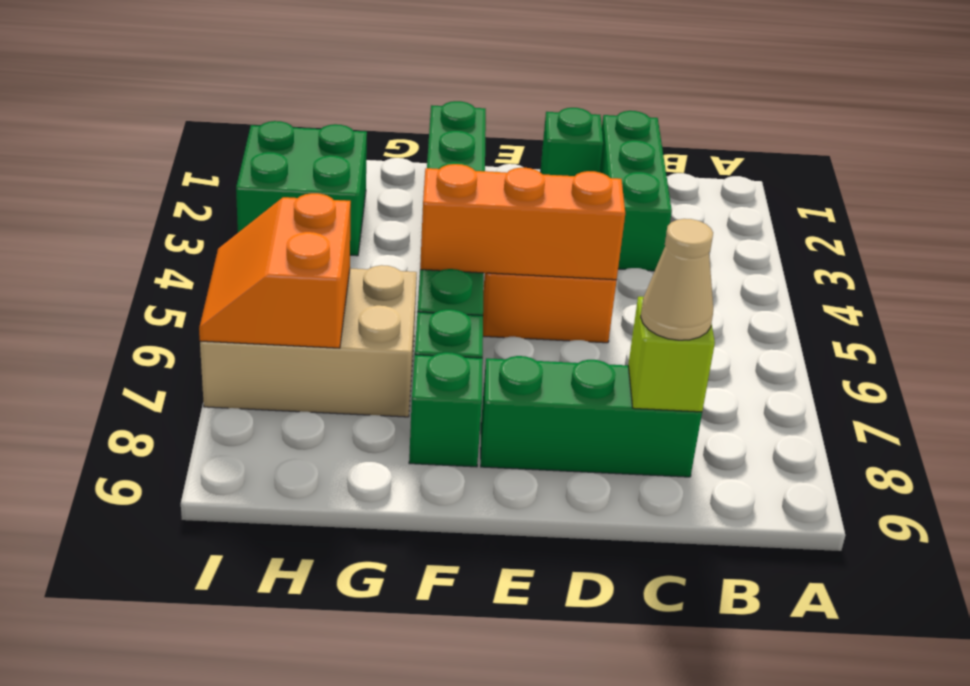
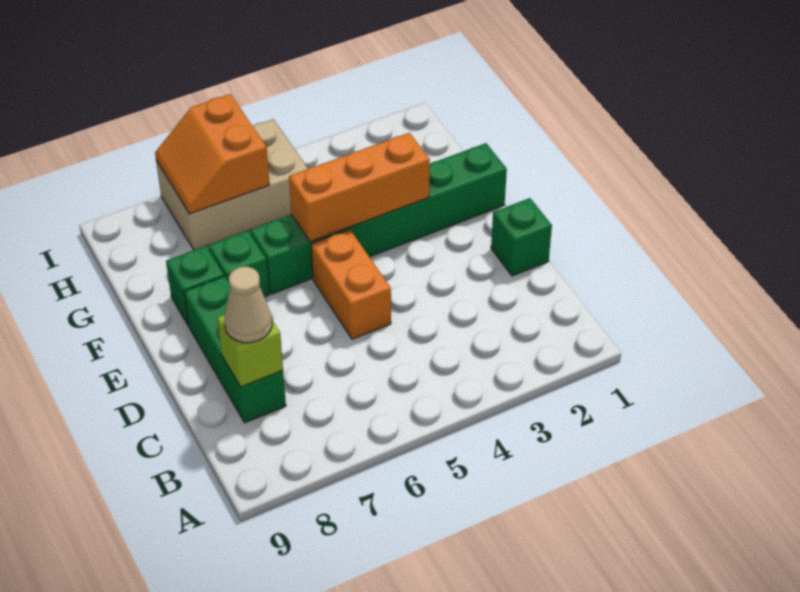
green 1x3 brick [600,111,672,271] -> none
orange 1x3 brick [420,164,625,280] -> orange 1x3 brick turned to [289,133,430,242]
tan 2x3 brick [200,265,417,417] -> tan 2x3 brick turned to [156,119,308,250]
green 2x2 brick [236,121,367,256] -> none
orange 2x2 slope [199,193,351,348] -> orange 2x2 slope turned to [155,94,270,214]

